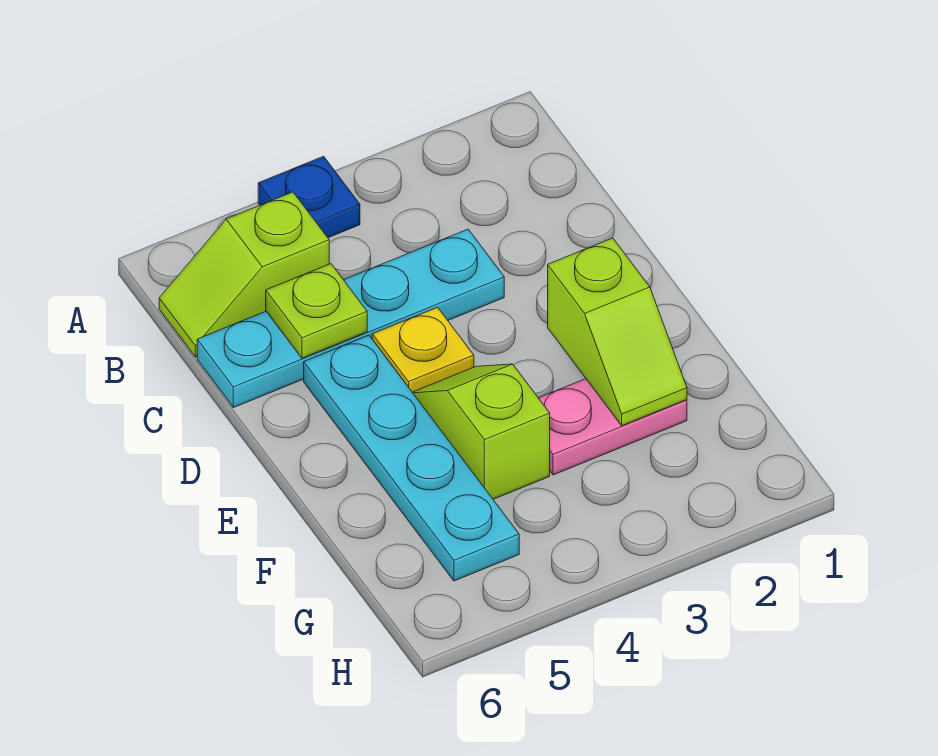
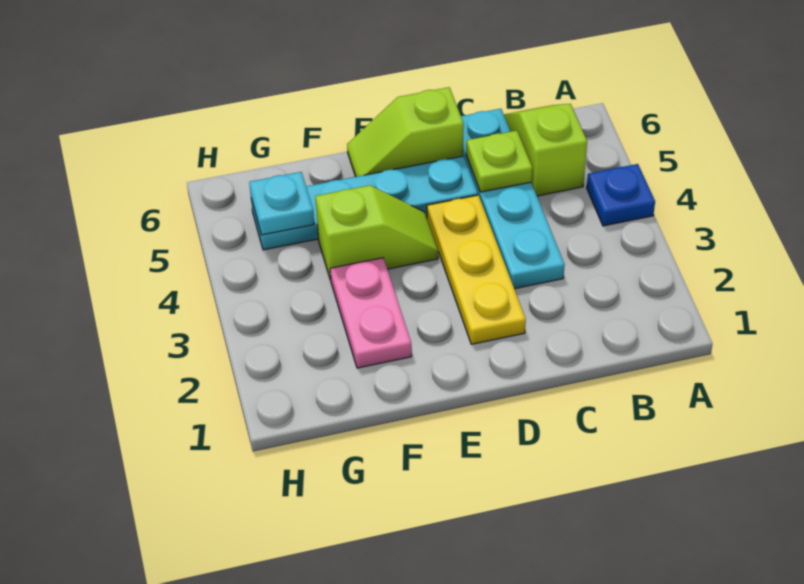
yellow 1x1 plate [372,307,474,392] -> yellow 1x3 plate [427,195,526,344]
lime 1x2 slope [548,238,687,426] -> lime 1x2 slope moved to [347,87,464,177]
none -> cyan 1x1 plate [249,172,314,235]

